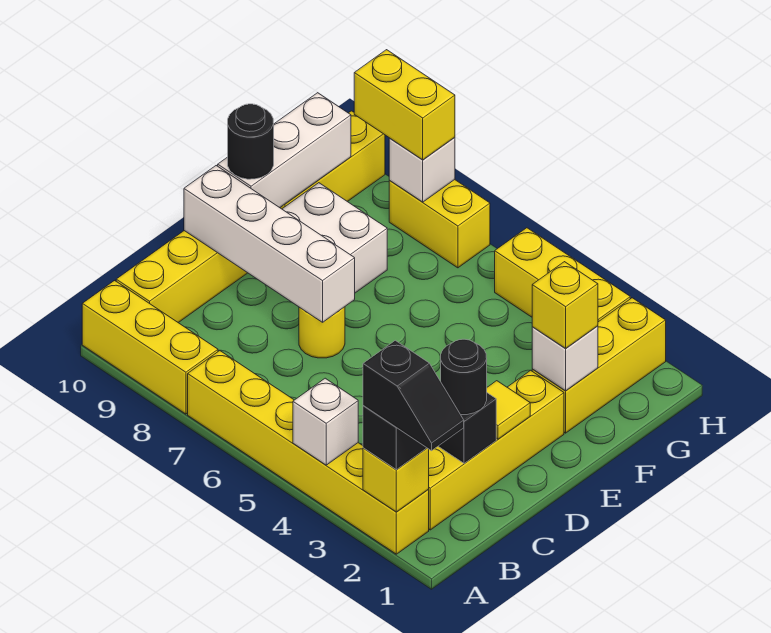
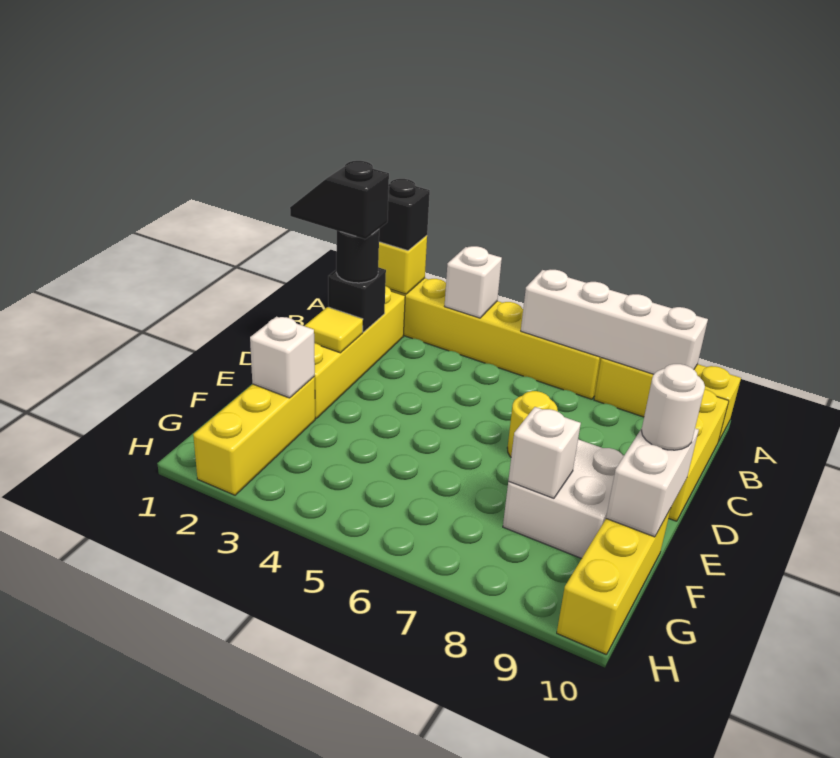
black 1x2 slope [363,340,464,451] -> black 1x2 slope moved to [290,161,389,239]
white 1x4 brick [184,166,355,322] -> white 1x4 brick moved to [521,270,708,374]
white 1x3 brick [218,93,351,208] -> white 1x2 brick [606,428,699,537]
black 1x1 round brick [228,104,274,179] -> white 1x1 round brick [641,364,705,450]
yellow 1x1 brick [532,262,598,349] -> none
yellow 1x3 brick [495,228,630,322] -> none
yellow 1x2 brick [389,180,490,268] -> none
white 1x1 brick [389,137,455,202] -> white 1x1 brick moved to [508,407,581,498]
yellow 1x2 brick [354,50,455,160] -> none

